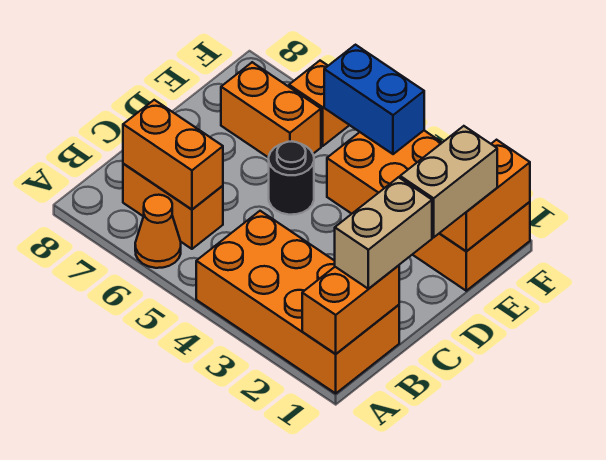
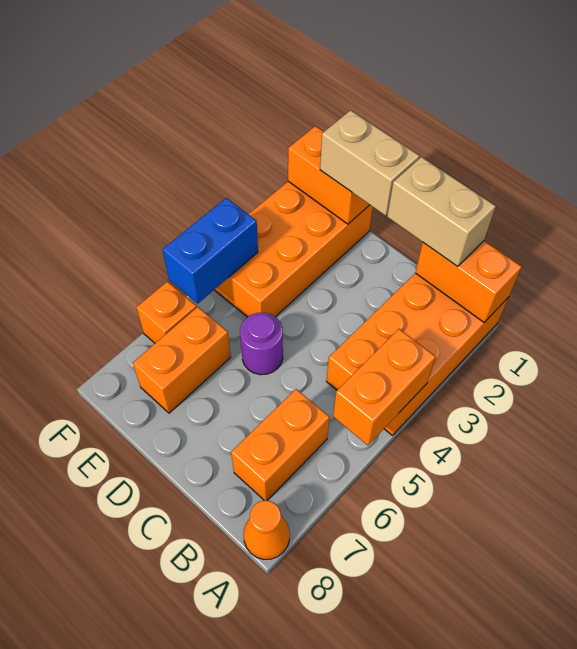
orange 1x1 cone [135,195,181,268] -> orange 1x1 cone moved to [244,501,290,559]
orange 1x2 brick [123,100,223,209] -> orange 1x2 brick moved to [333,329,436,445]
black 1x1 round brick [269,142,314,215] -> purple 1x1 round brick [240,313,283,375]

